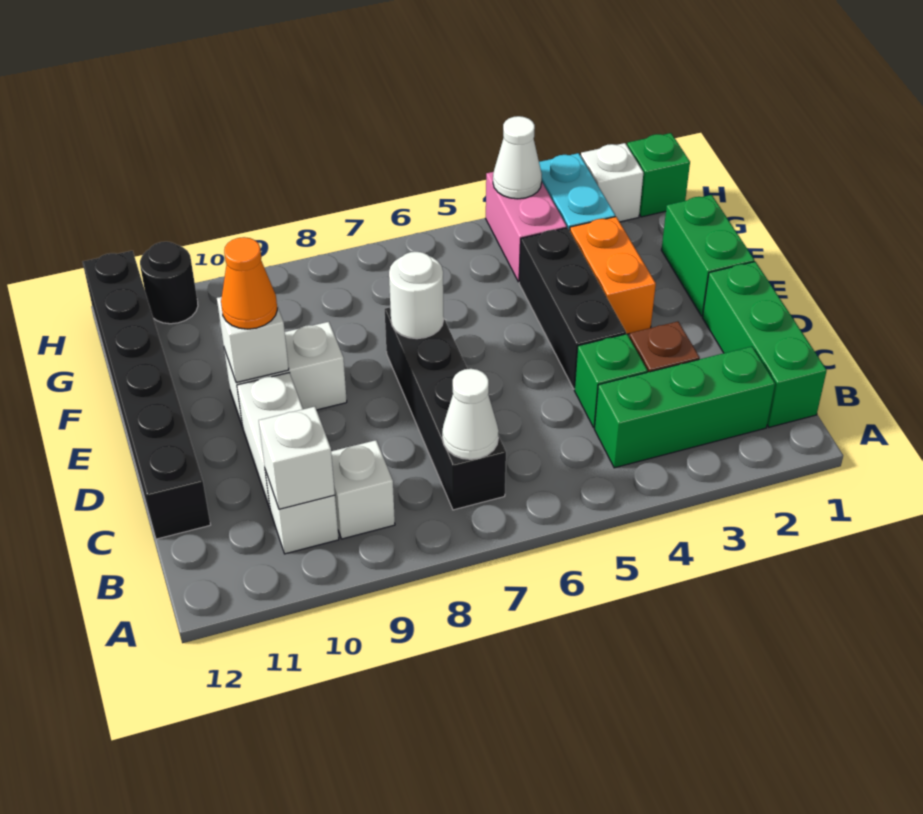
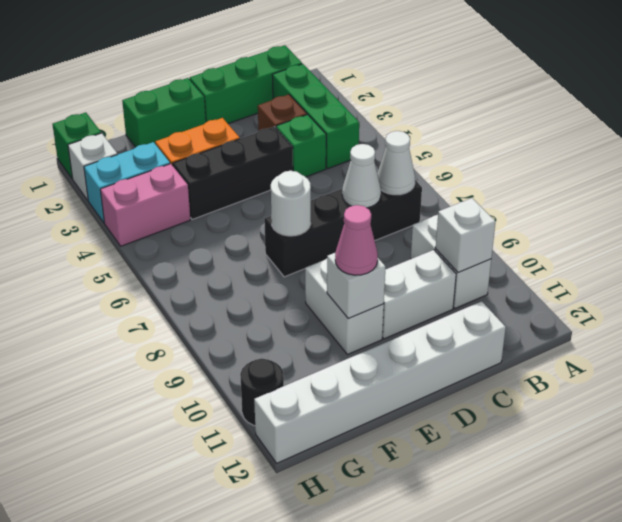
black 1x6 brick [83,251,210,539] -> white 1x6 brick [254,301,506,463]
orange 1x1 cone [221,237,277,329] -> pink 1x1 cone [335,205,378,275]
white 1x1 cone [493,116,542,199] -> white 1x1 cone moved to [342,144,381,208]

